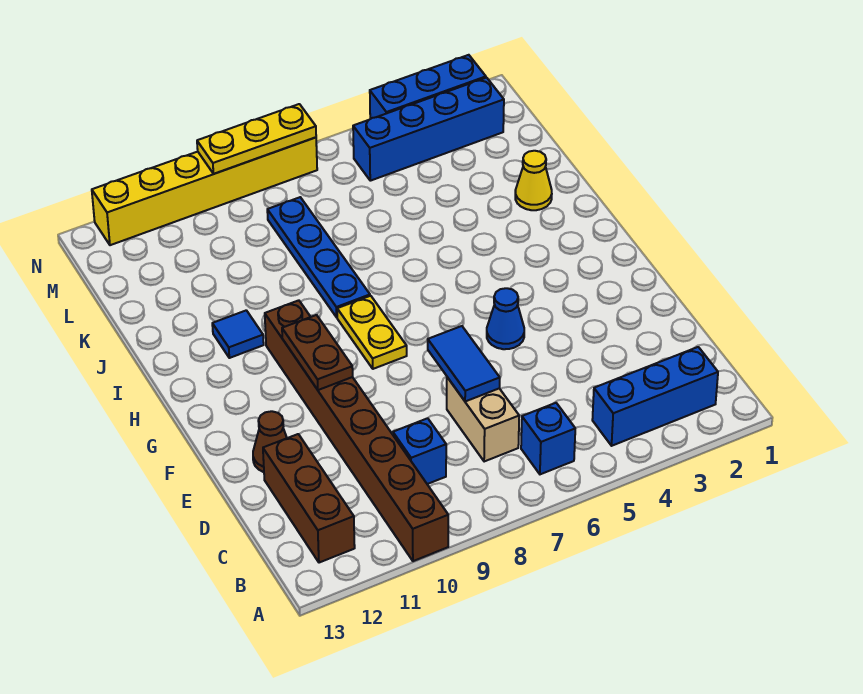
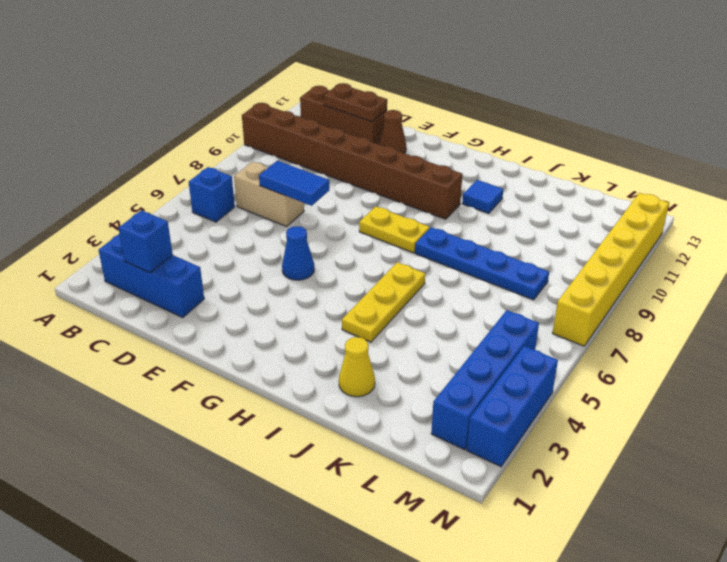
blue 1x3 brick [592,347,718,446] -> blue 1x3 brick turned to [99,234,204,318]
blue 1x1 brick [393,418,446,484] -> blue 1x1 brick moved to [118,210,173,273]
brown 1x2 plate [282,315,353,390] -> brown 1x2 plate moved to [324,83,387,122]
yellow 1x3 plate [197,104,316,174] -> yellow 1x3 plate moved to [342,262,425,342]

